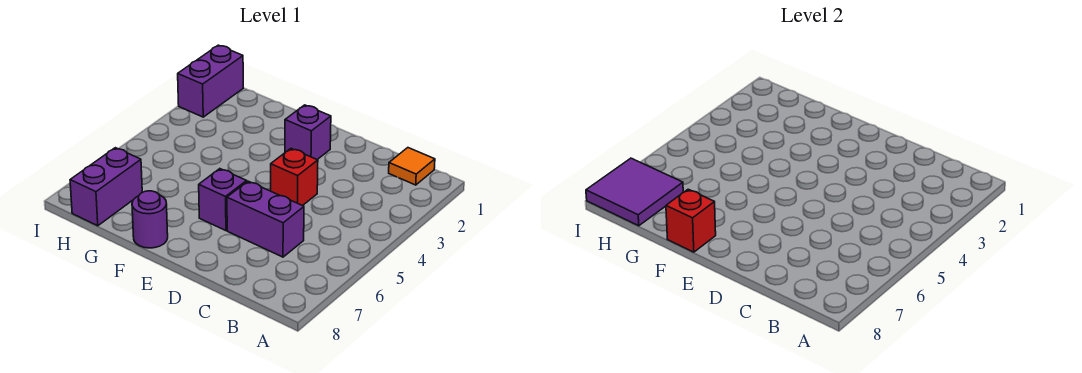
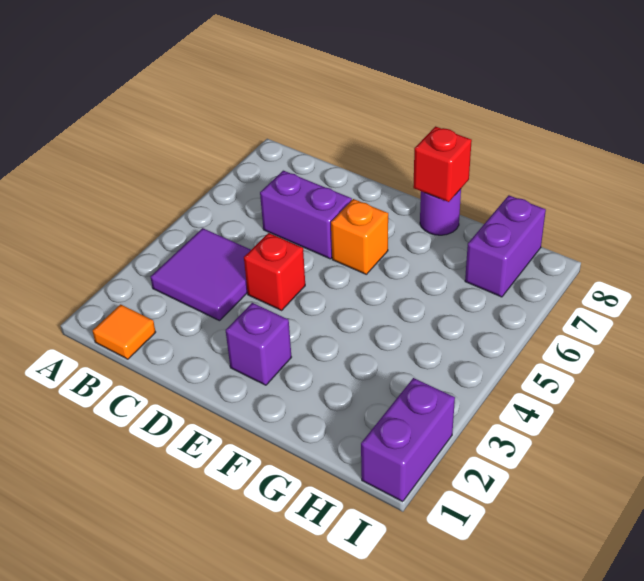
purple 1x1 brick [199,169,247,231] -> orange 1x1 brick [331,199,388,274]
purple 2x2 tile [586,158,683,226] -> purple 2x2 tile moved to [150,228,251,321]

